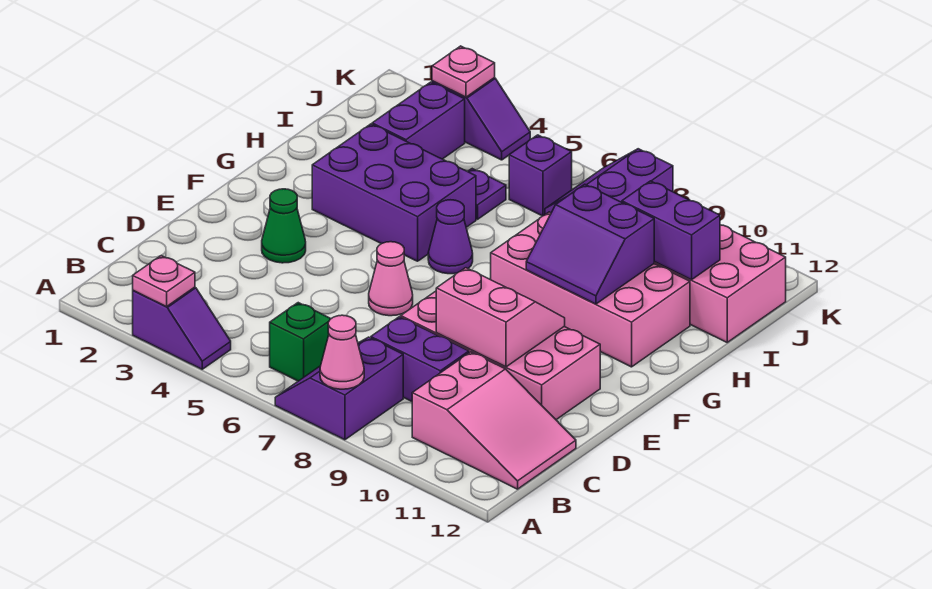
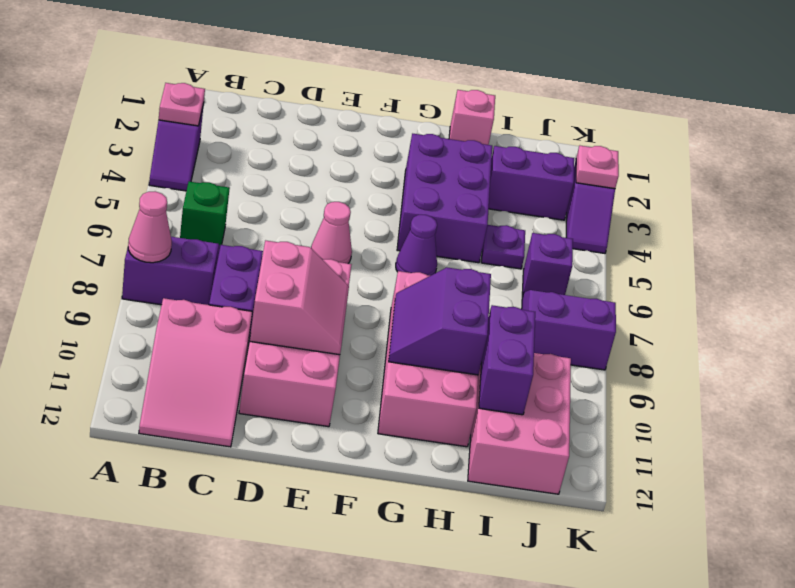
green 1x1 cone [262,189,306,263] -> none
none -> pink 1x1 brick [449,90,495,145]

